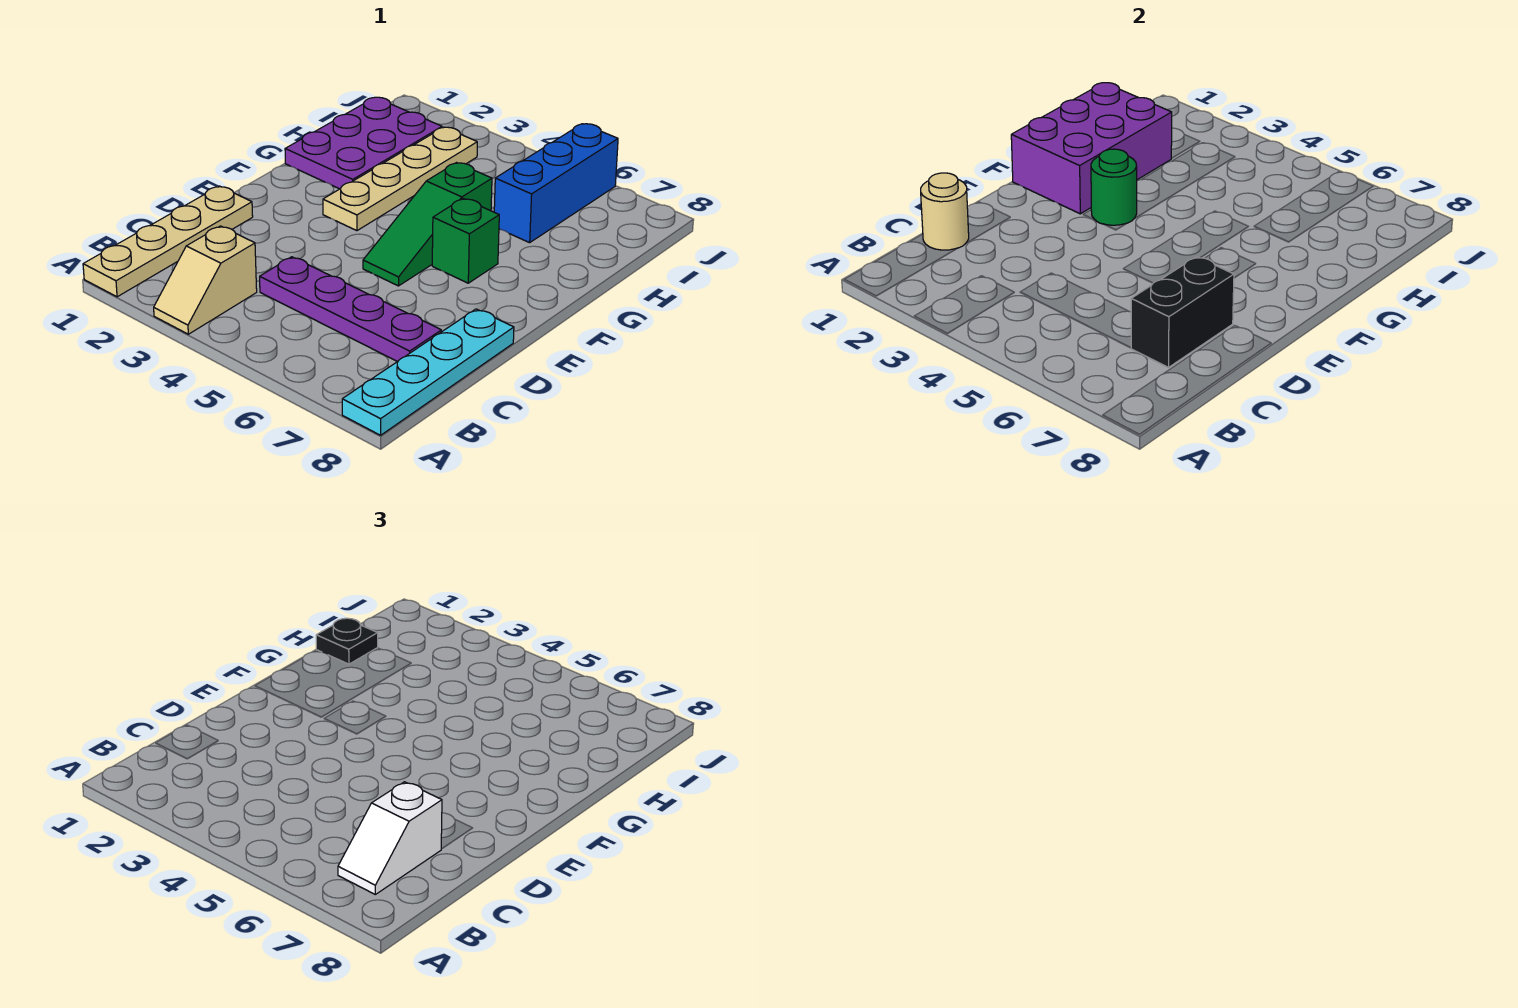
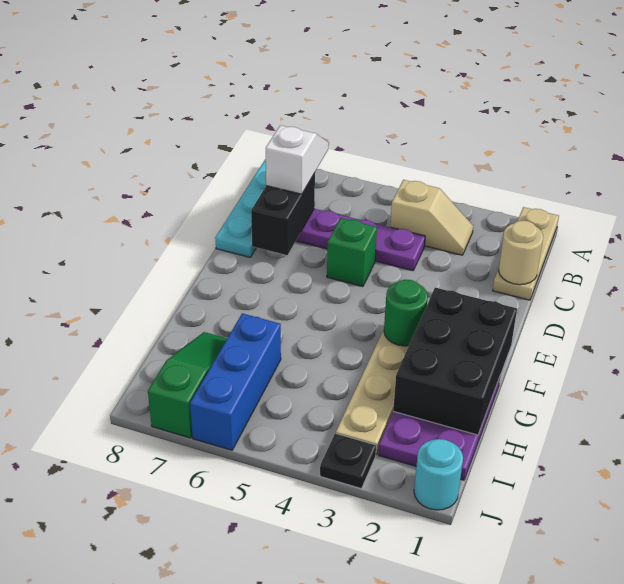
tan 1x4 plate [83,186,253,297] -> tan 1x3 plate [493,207,559,300]
tan 1x2 slope [154,226,257,334] -> tan 1x2 slope turned to [390,180,473,255]
green 1x3 slope [363,163,492,286] -> green 1x3 slope moved to [148,332,227,438]
purple 2x3 brick [1011,83,1172,214] -> black 2x3 brick [393,288,517,435]
green 1x1 brick [432,199,499,283] -> green 1x1 brick moved to [327,218,377,287]
black 1x1 plate [316,618,378,664] -> black 1x1 plate moved to [320,433,376,489]
none -> cyan 1x1 round brick [414,439,463,510]

